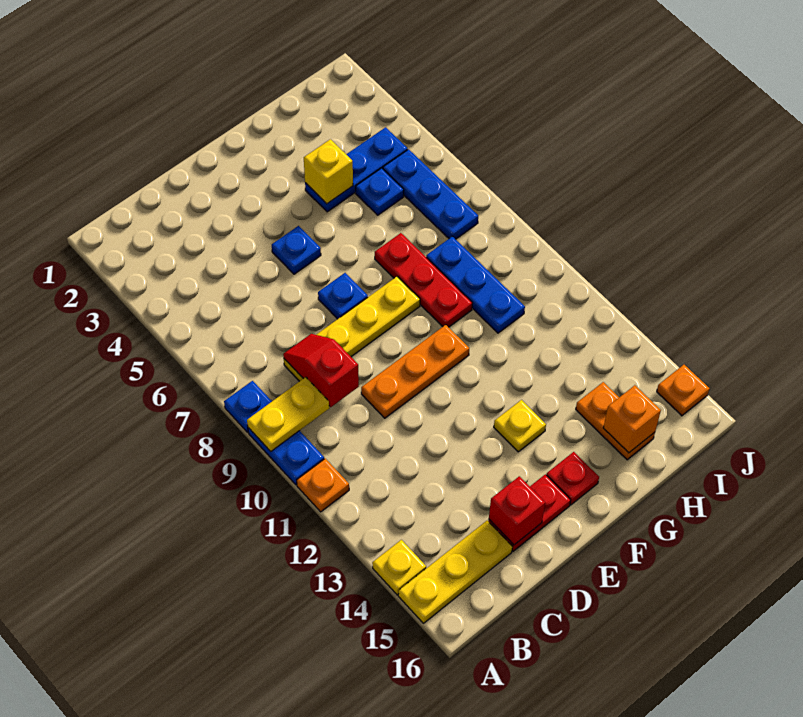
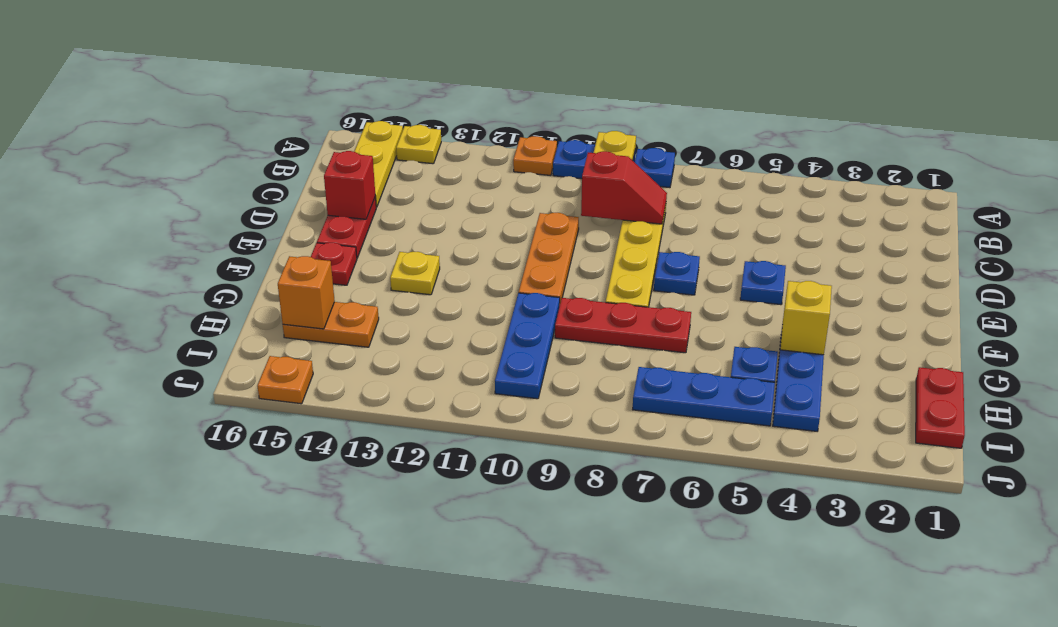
none -> red 1x2 plate [916,367,965,448]
blue 1x3 plate [426,236,525,333] -> blue 1x3 plate turned to [495,293,560,399]

